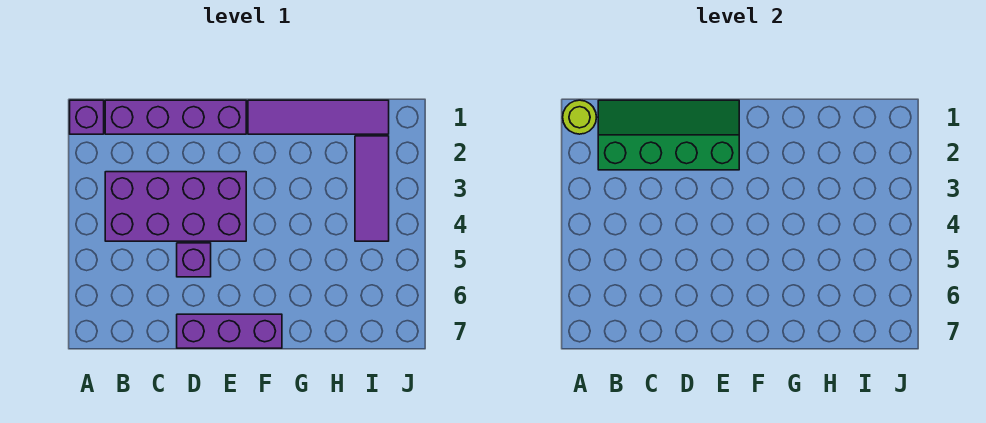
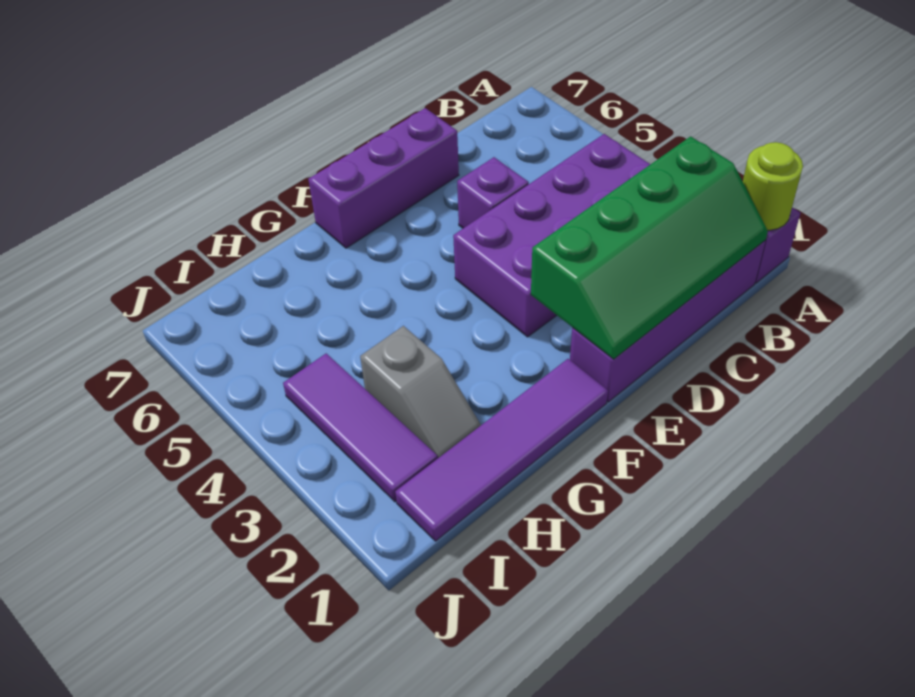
none -> grey 1x2 slope [360,326,481,458]

